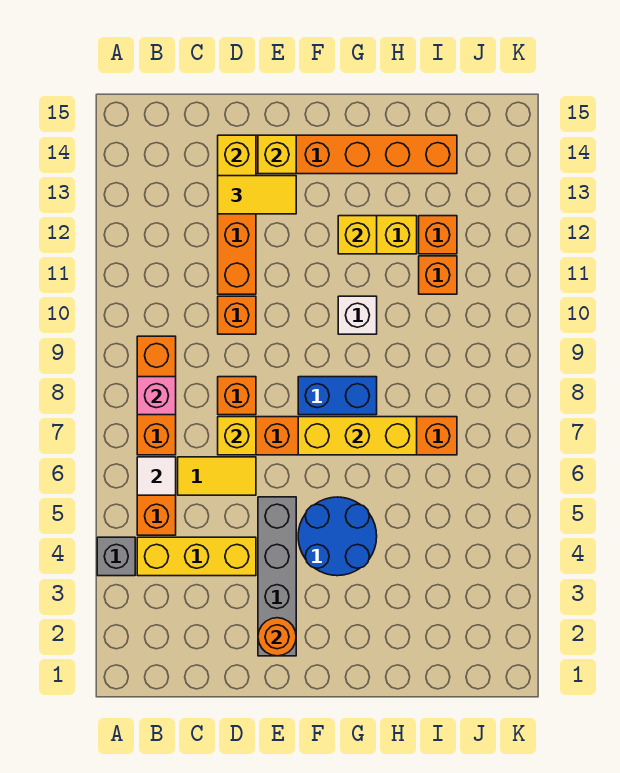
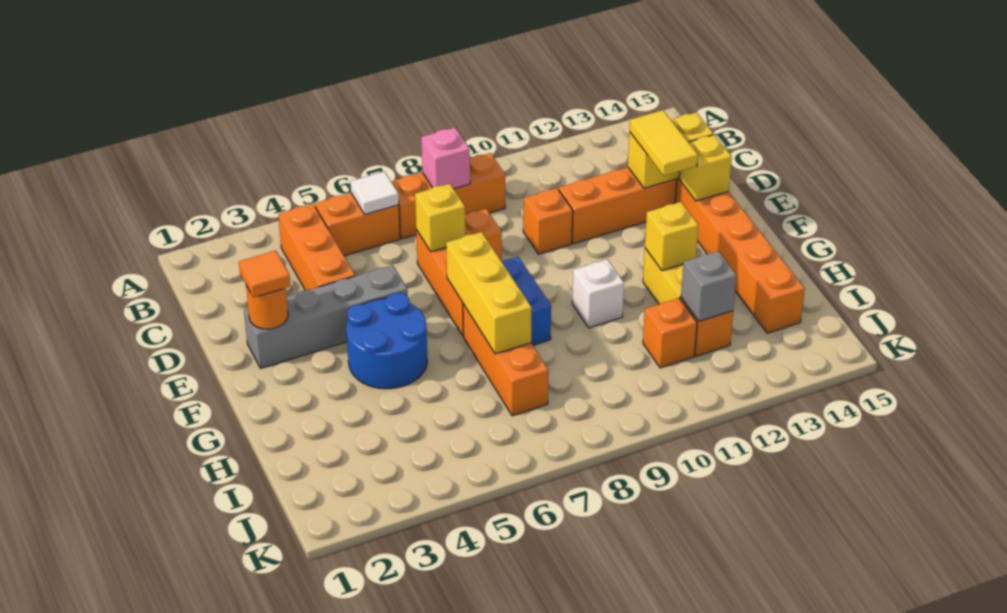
grey 1x1 brick [97,537,135,576] -> grey 1x1 brick moved to [681,251,737,321]
yellow 1x3 brick [137,537,256,576] -> orange 1x3 brick [278,204,355,290]
yellow 1x2 tile [178,457,256,495] -> none
none -> orange 1x1 tile [239,251,291,298]

